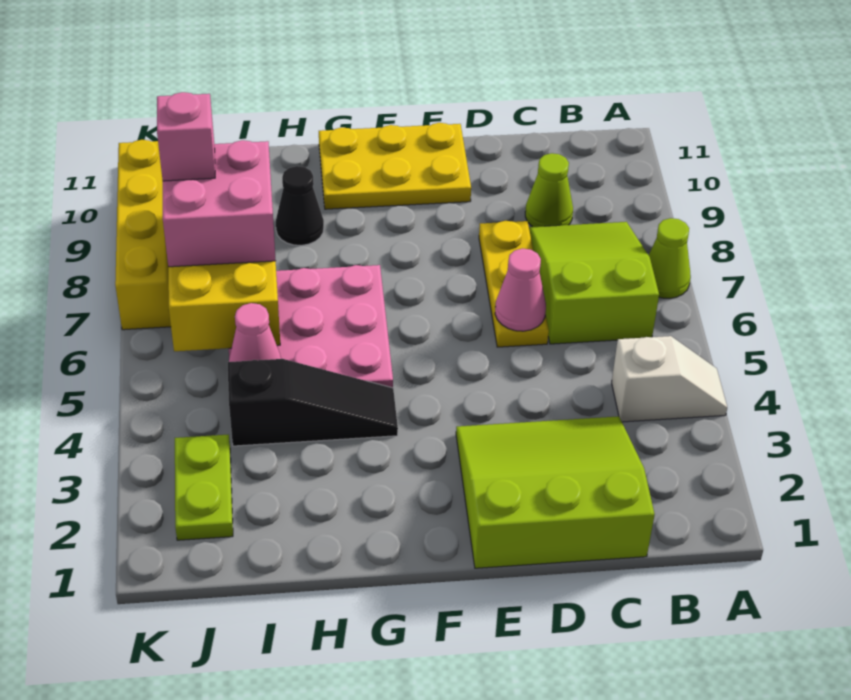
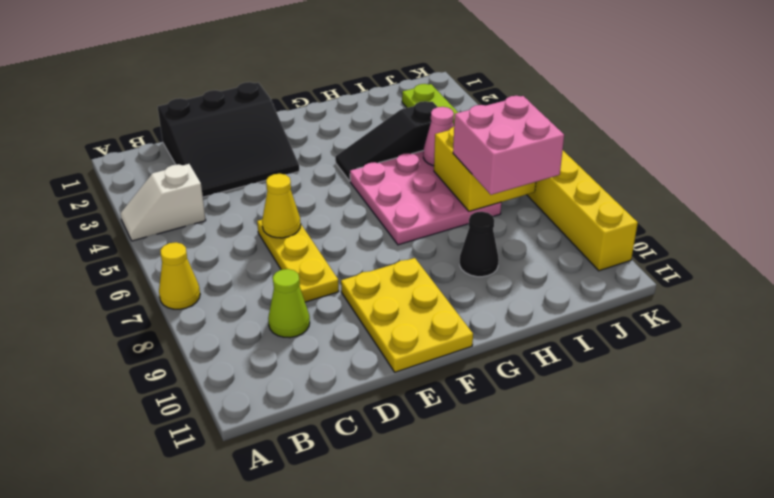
lime 1x1 cone [649,218,691,299] -> yellow 1x1 cone [159,242,200,309]
lime 2x3 slope [529,222,659,344] -> none
lime 3x3 slope [456,416,655,568] -> black 3x3 slope [158,82,299,197]
pink 1x1 cone [495,249,546,331] -> yellow 1x1 cone [262,174,301,238]
yellow 2x3 plate [319,123,471,209] -> yellow 2x3 plate turned to [341,258,473,372]
pink 1x1 brick [157,92,215,181] -> none

